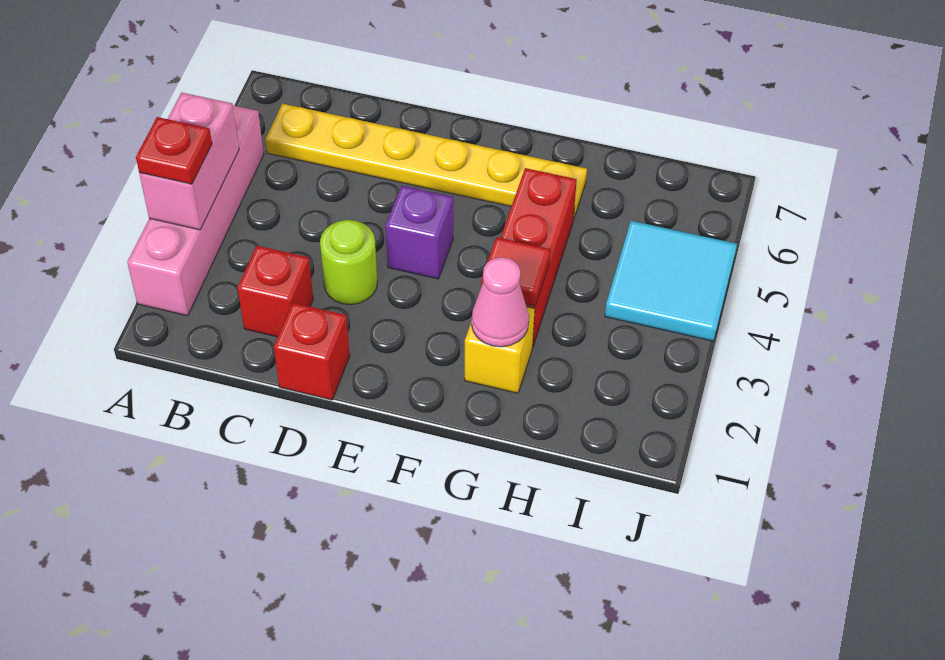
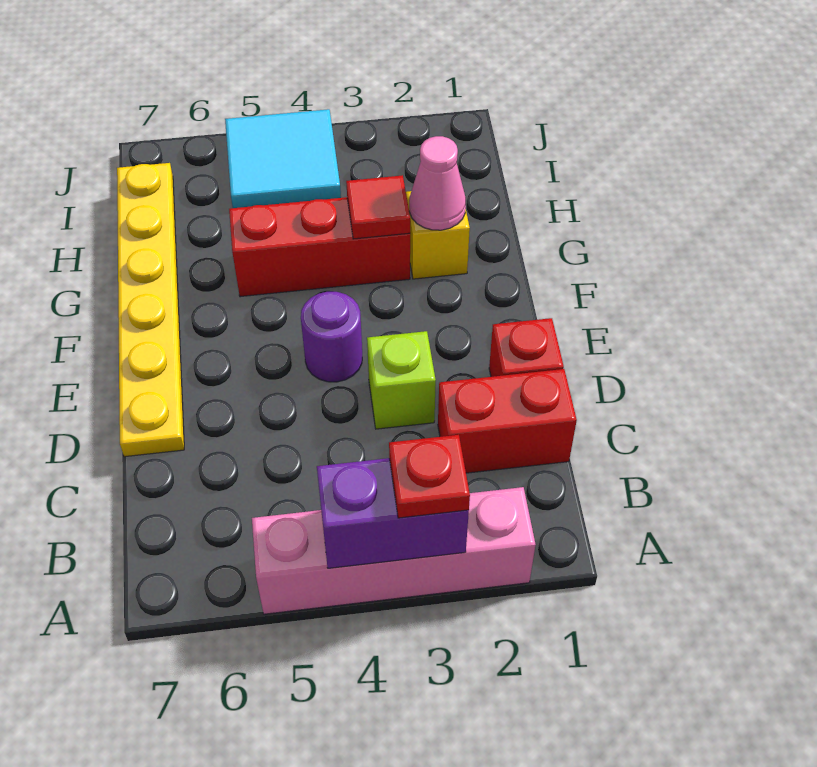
pink 1x2 brick [139,93,239,230] -> purple 1x2 brick [317,458,469,568]
yellow 1x6 plate [265,104,587,220] -> yellow 1x6 plate moved to [117,163,184,457]
red 1x1 brick [238,246,313,337] -> red 1x2 brick [438,369,577,473]
lime 1x1 round brick [320,220,377,305] -> lime 1x1 brick [367,331,436,429]
purple 1x1 brick [386,186,453,279] -> purple 1x1 round brick [301,292,362,382]

